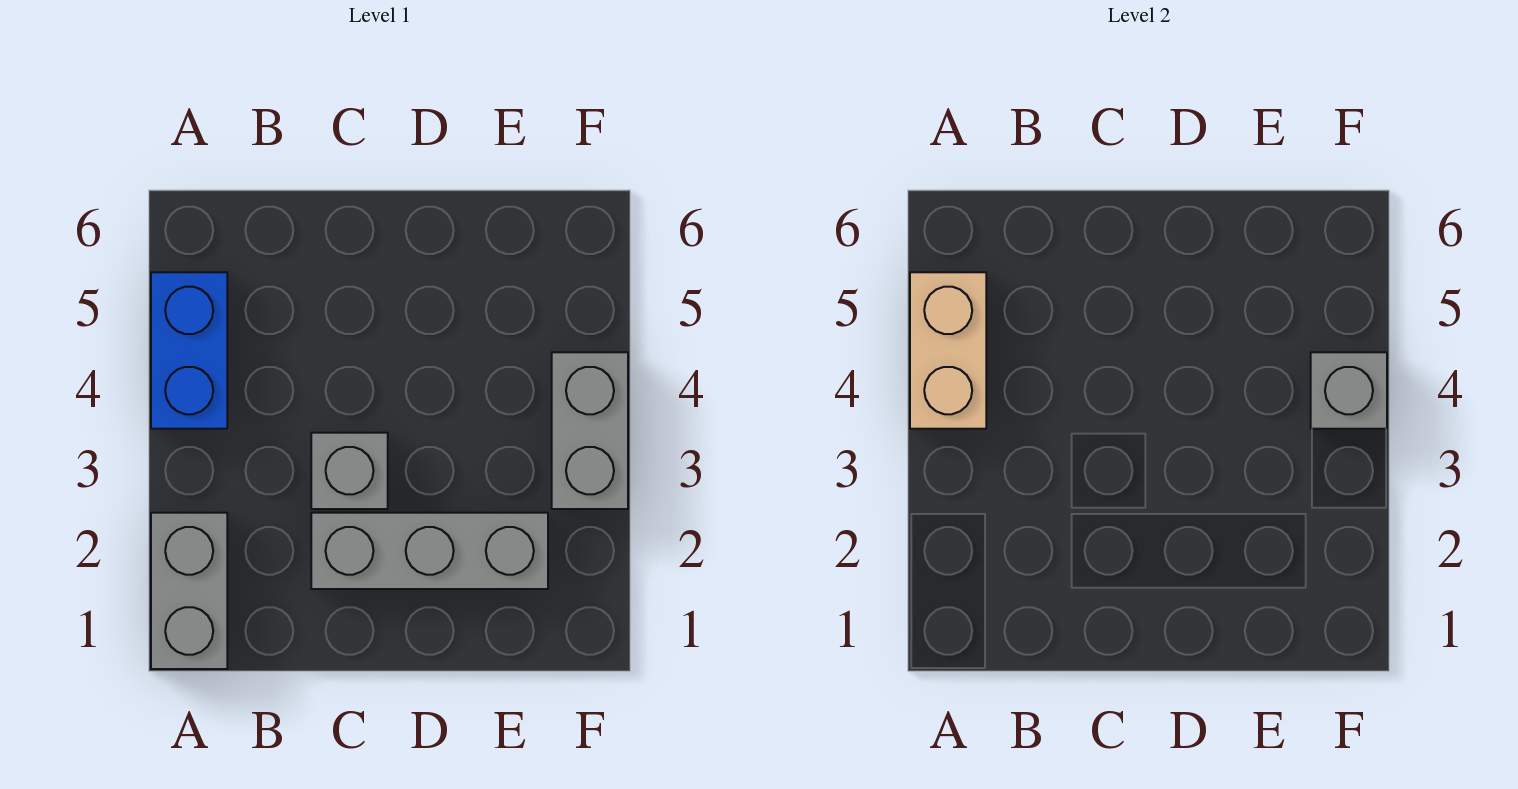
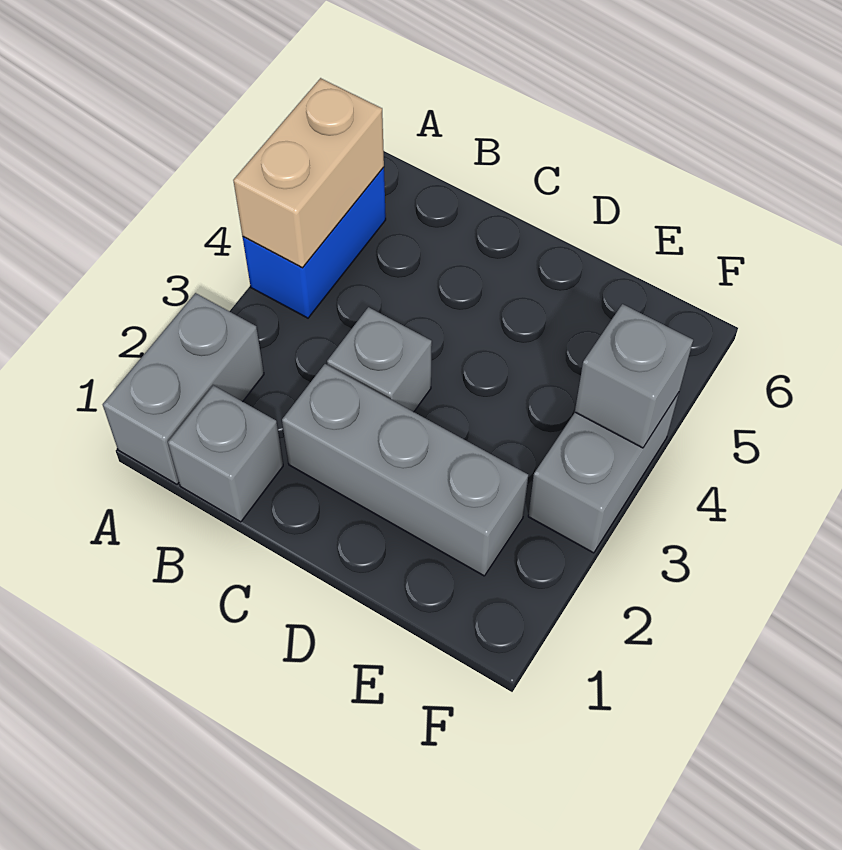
none -> grey 1x1 brick [168,385,283,522]

